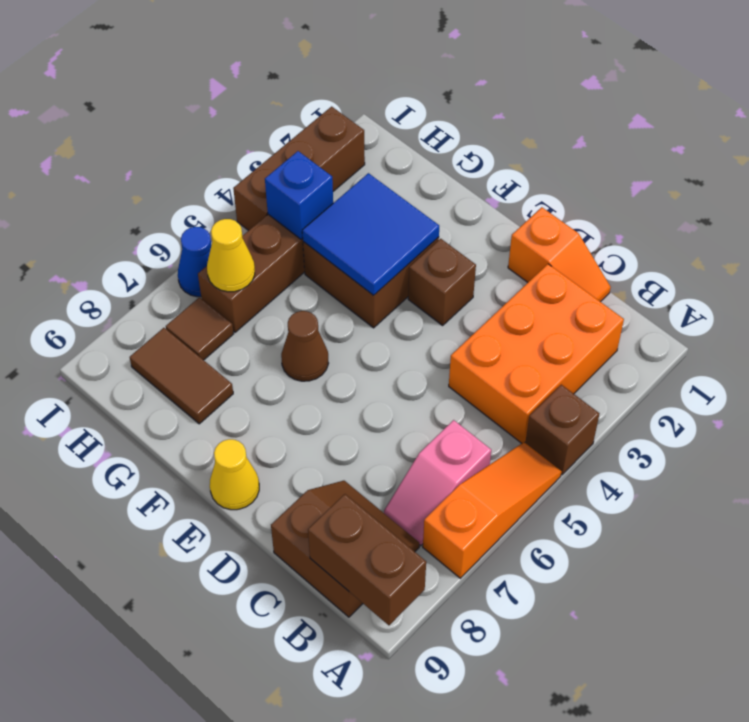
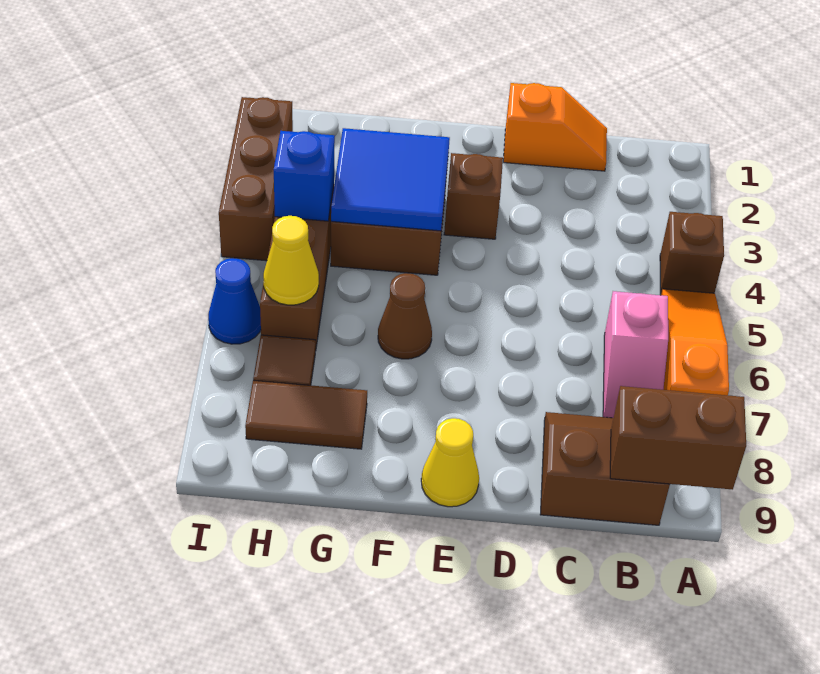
orange 2x3 brick [449,264,624,443] -> none

